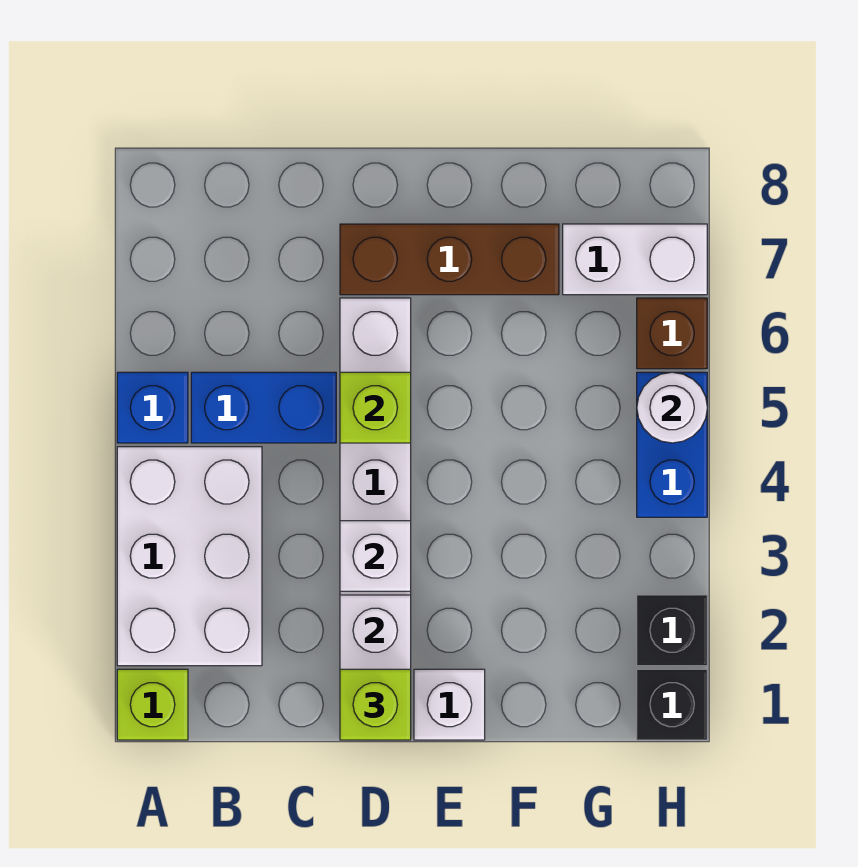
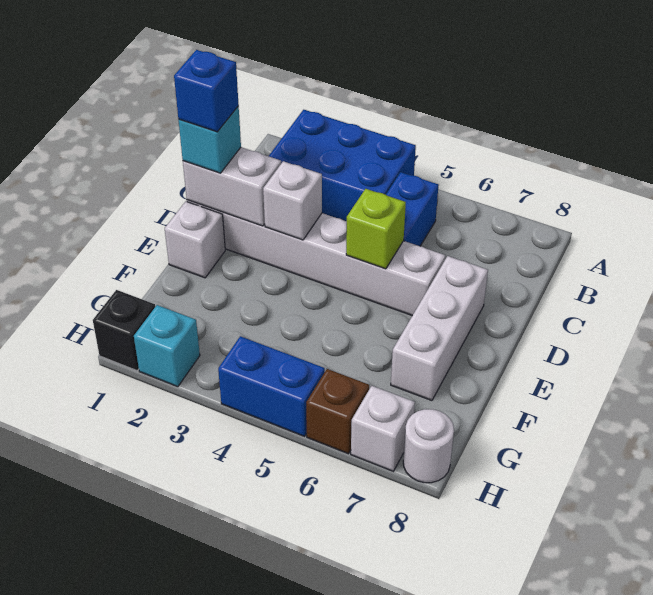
lime 1x1 brick [117,669,188,740] -> none
white 2x3 brick [117,447,262,666] -> blue 2x3 brick [269,110,416,221]
blue 1x1 brick [117,372,188,443] -> blue 1x1 brick moved to [174,50,239,132]
lime 1x1 brick [340,669,411,740] -> cyan 1x1 brick [179,106,241,173]
brown 1x3 brick [340,224,559,295] -> white 1x3 brick [391,256,488,400]
white 1x2 brick [563,224,707,295] -> white 1x1 brick [351,386,415,471]
black 1x1 brick [637,595,707,666] -> cyan 1x1 brick [134,305,200,387]
white 1x1 round brick [637,372,707,443] -> white 1x1 round brick moved to [403,409,454,483]

